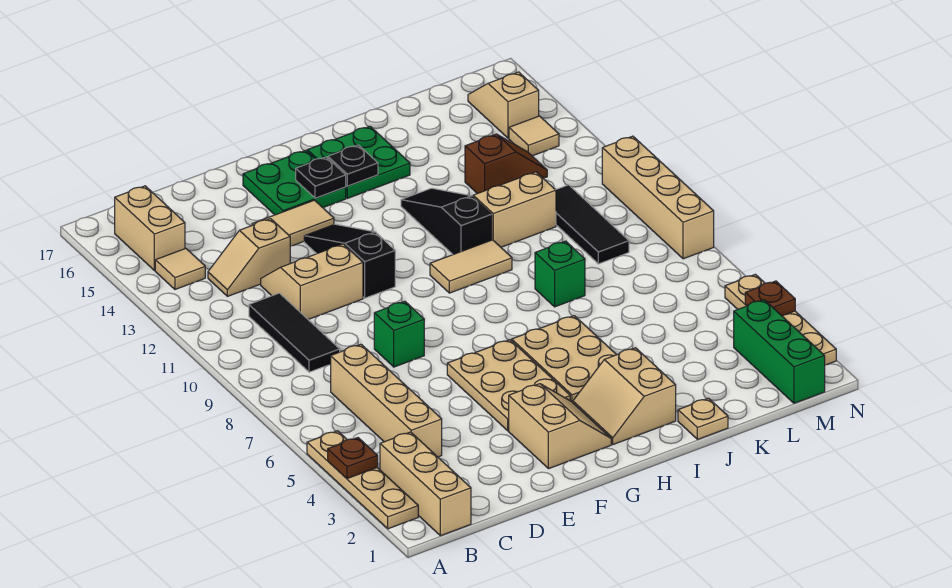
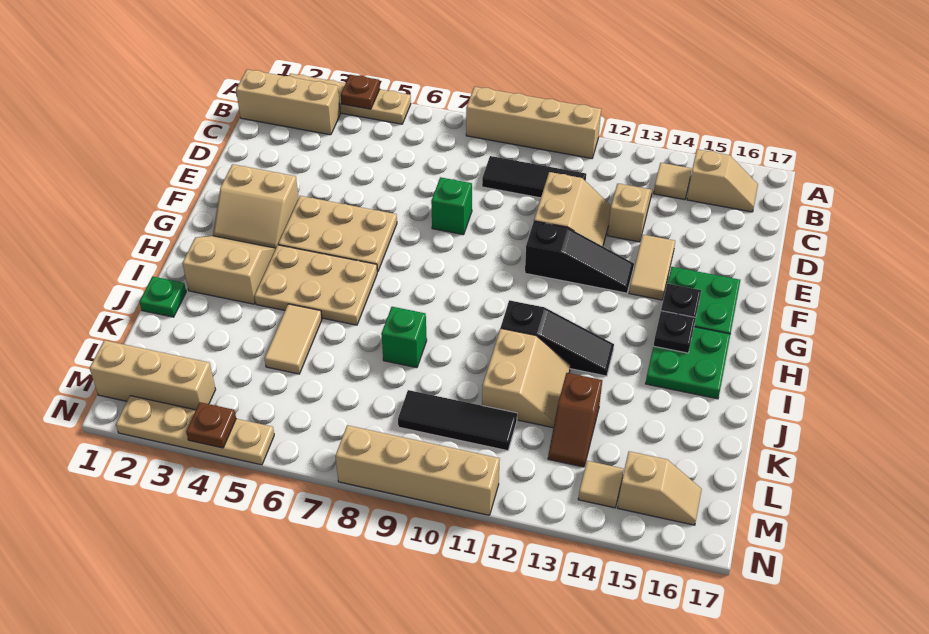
tan 1x2 brick [115,186,185,271] -> tan 1x2 slope [687,149,758,212]
tan 1x4 brick [331,344,442,457] -> tan 1x4 brick moved to [466,87,601,158]
tan 1x2 tile [430,240,512,293] -> tan 1x2 tile moved to [265,304,322,374]
tan 1x1 plate [678,398,728,439] -> green 1x1 plate [140,277,186,317]
green 1x3 brick [734,300,825,403] -> tan 1x3 brick [90,340,216,410]

